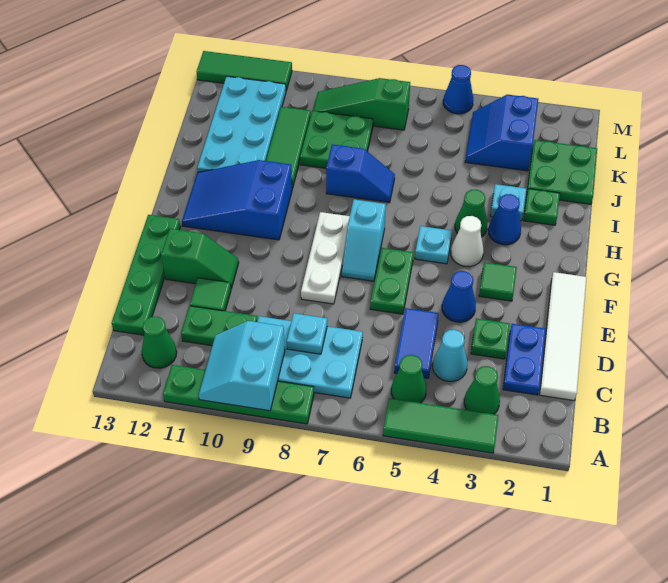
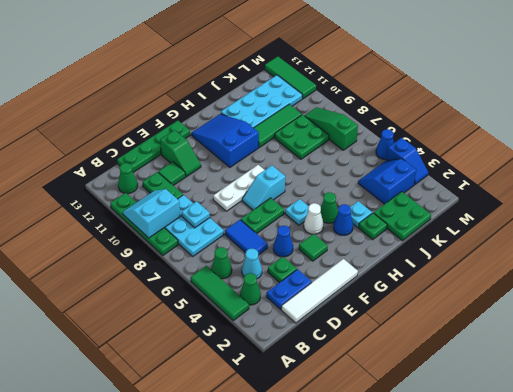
blue 1x2 tile [394,308,439,378] -> blue 1x2 tile turned to [225,220,268,255]
blue 1x2 slope [326,144,395,202] -> blue 1x2 slope moved to [387,138,428,185]

